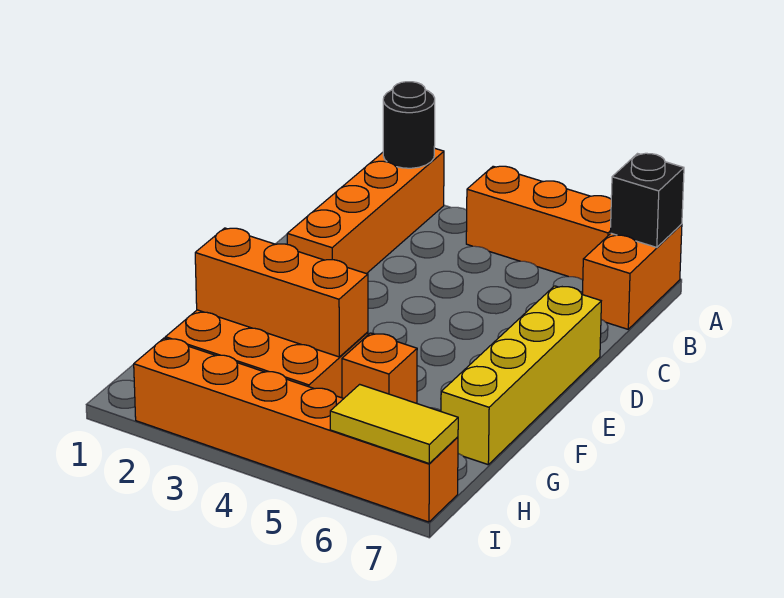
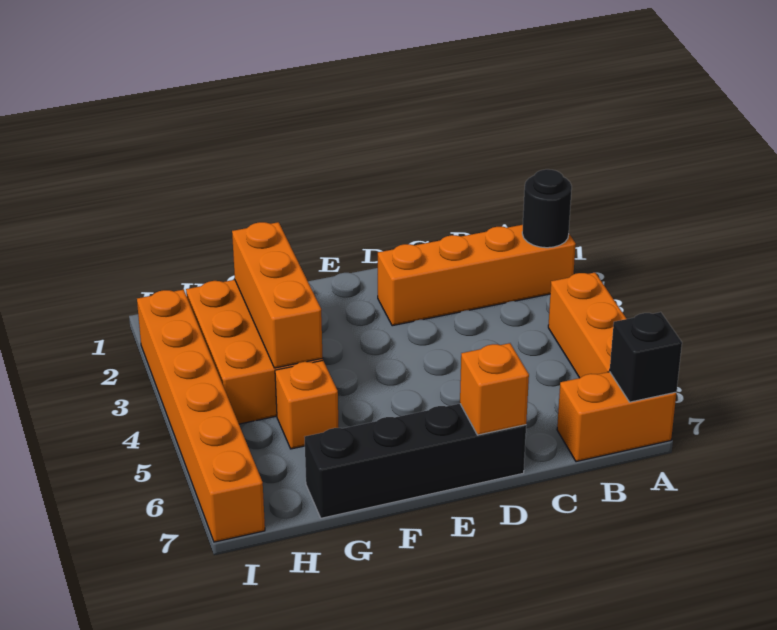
yellow 1x4 brick [441,286,601,465] -> black 1x4 brick [305,404,526,518]
none -> orange 1x1 brick [460,343,529,435]
yellow 1x2 tile [330,384,458,463] -> none

